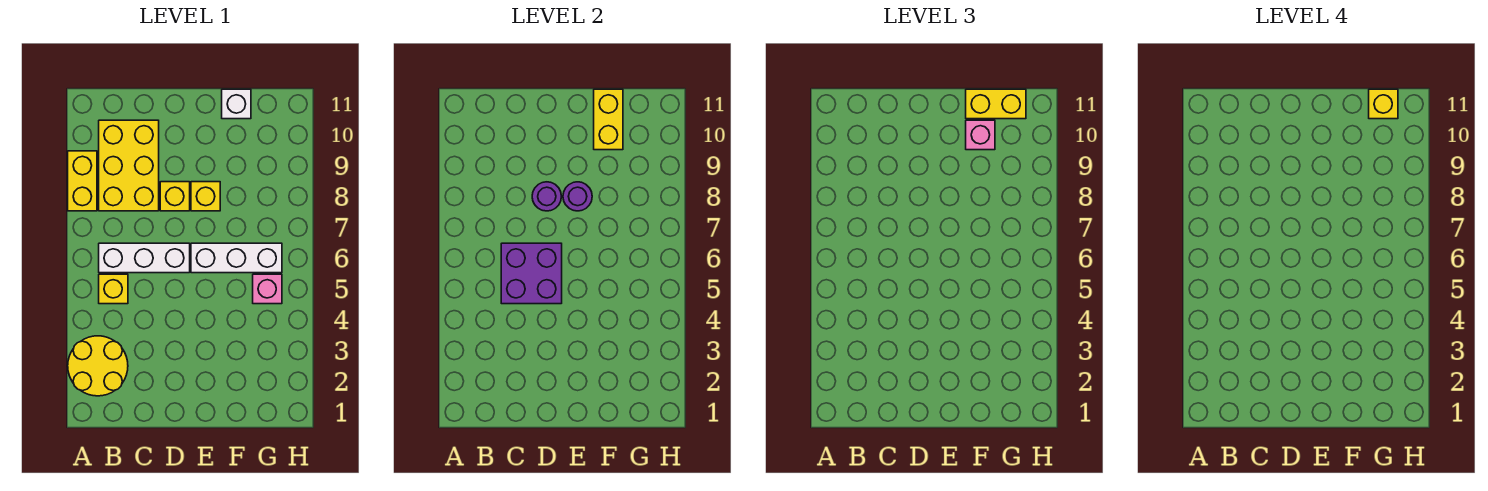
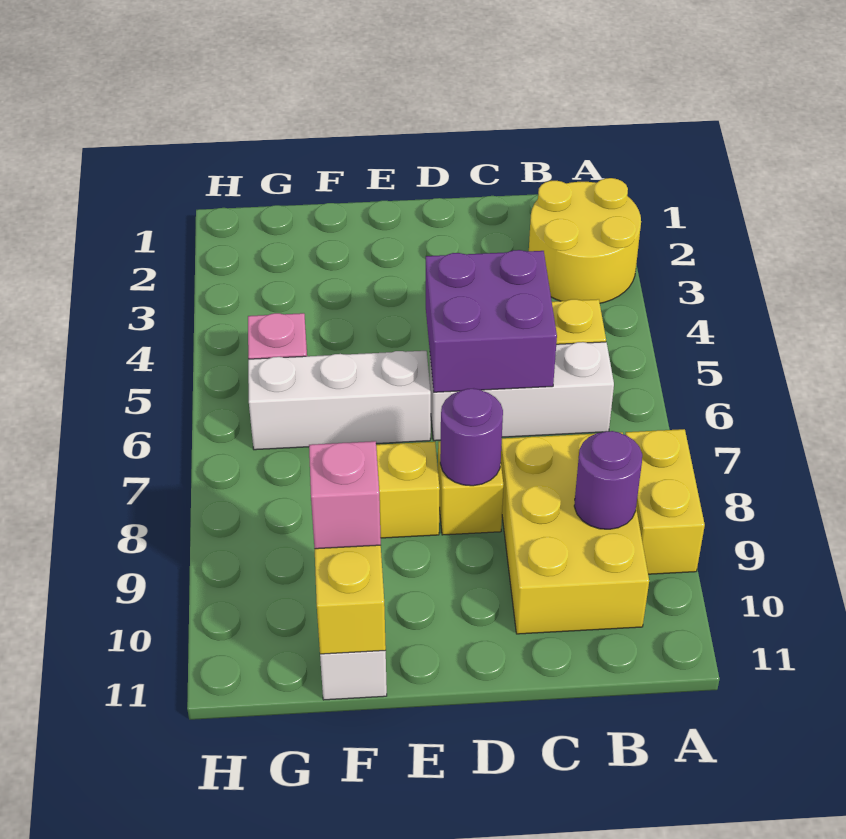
purple 1x1 round brick [563,182,592,211] -> purple 1x1 round brick moved to [574,431,642,529]
yellow 1x2 brick [966,89,1026,119] -> none
yellow 1x1 brick [1369,89,1398,119] -> none

